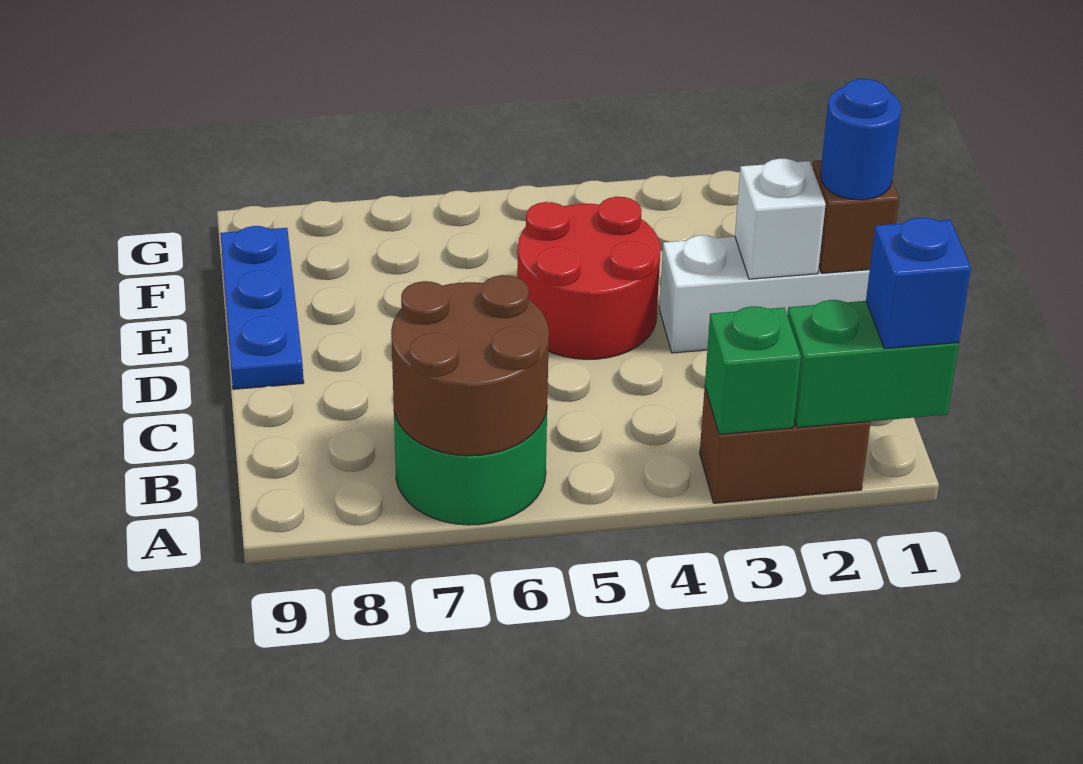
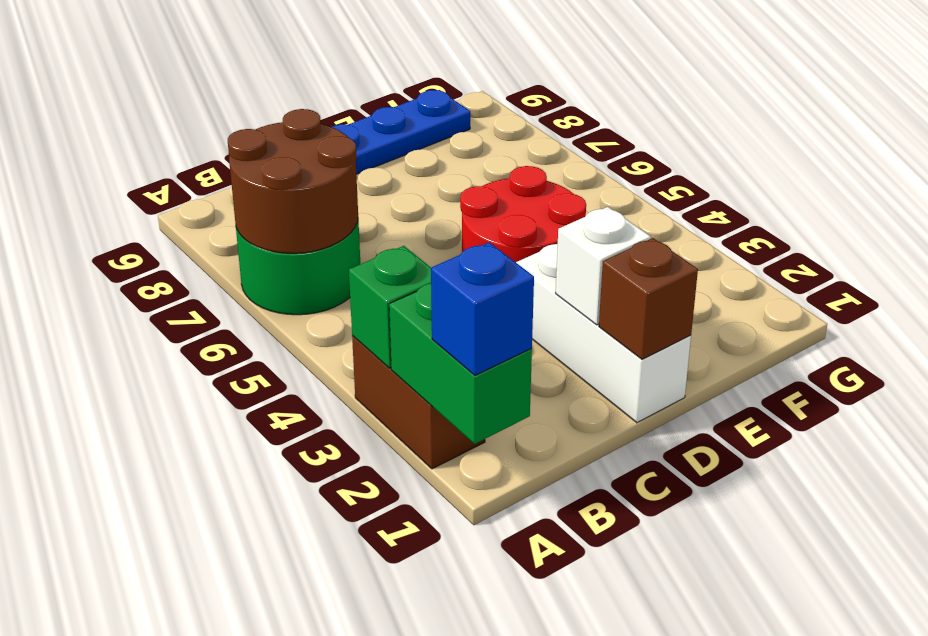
blue 1x1 round brick [821,79,901,200] -> none

